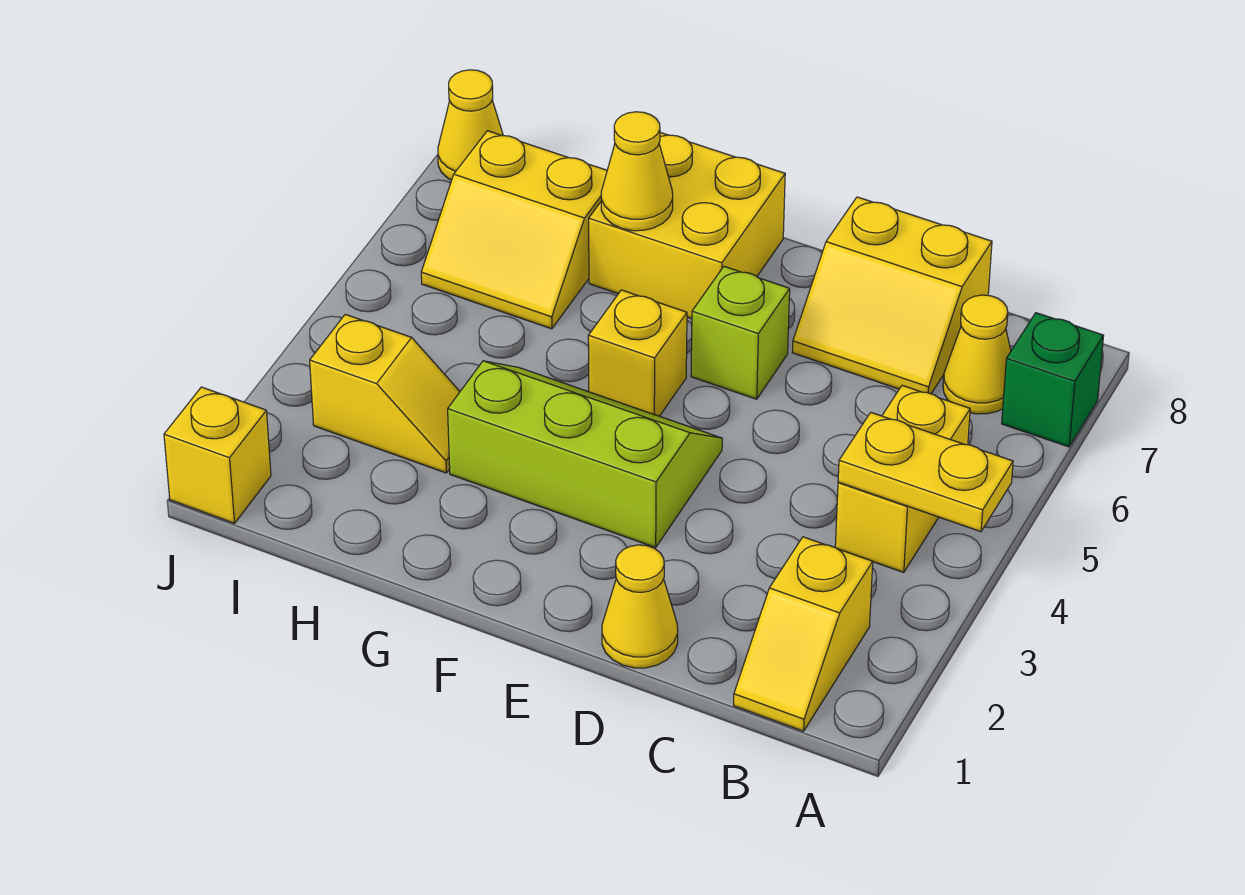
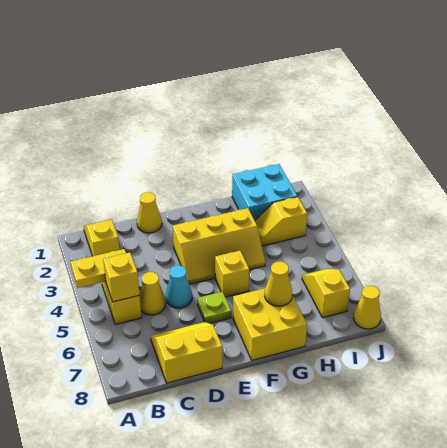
green 1x1 brick [1002,313,1104,447] -> none
yellow 1x1 cone [943,295,1011,414] -> yellow 1x1 cone moved to [140,272,166,315]
none -> cyan 1x1 cone [166,265,192,308]
lime 2x3 slope [448,361,722,548] -> yellow 2x3 slope [173,208,265,284]
lime 1x1 brick [691,266,790,399] -> lime 1x1 plate [197,292,231,323]
none -> cyan 2x2 brick [232,164,297,220]
yellow 2x2 slope [421,131,607,329] -> yellow 1x2 slope [302,269,350,318]
yellow 1x1 brick [164,387,271,523] -> yellow 1x1 brick moved to [103,253,139,302]

